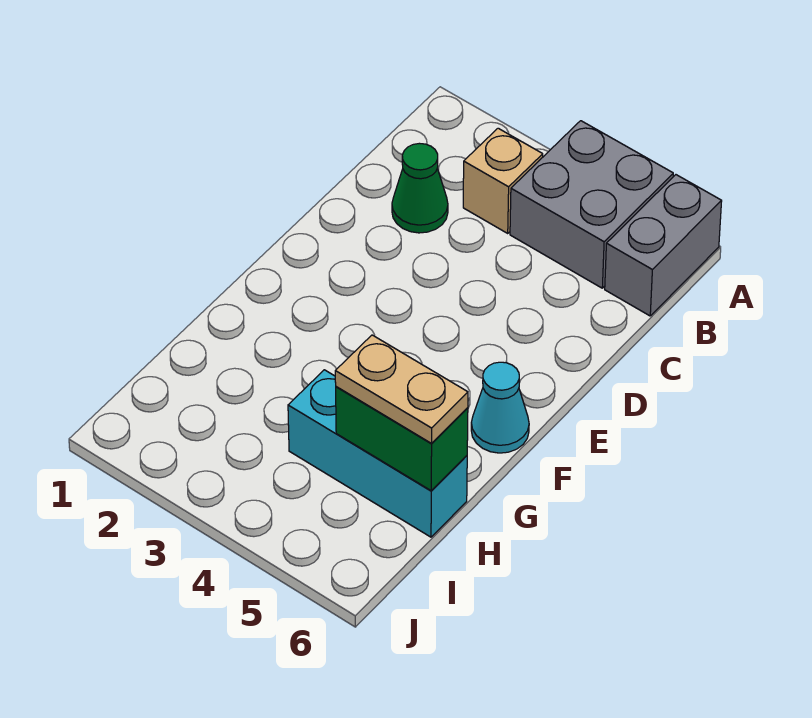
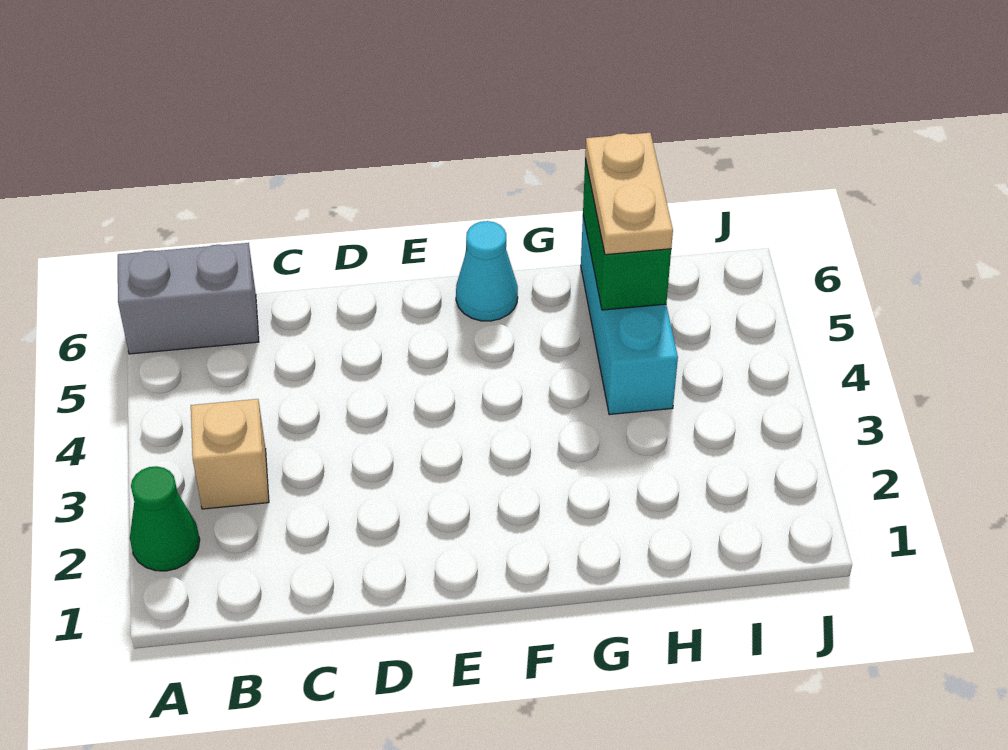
grey 2x2 brick [510,121,673,288] -> none
green 1x1 cone [392,143,448,233] -> green 1x1 cone moved to [130,466,200,571]

